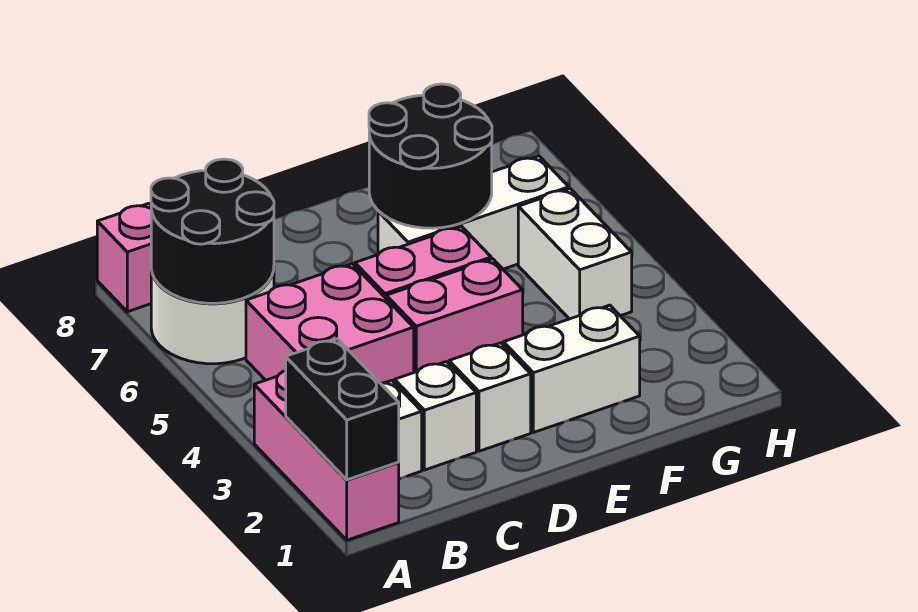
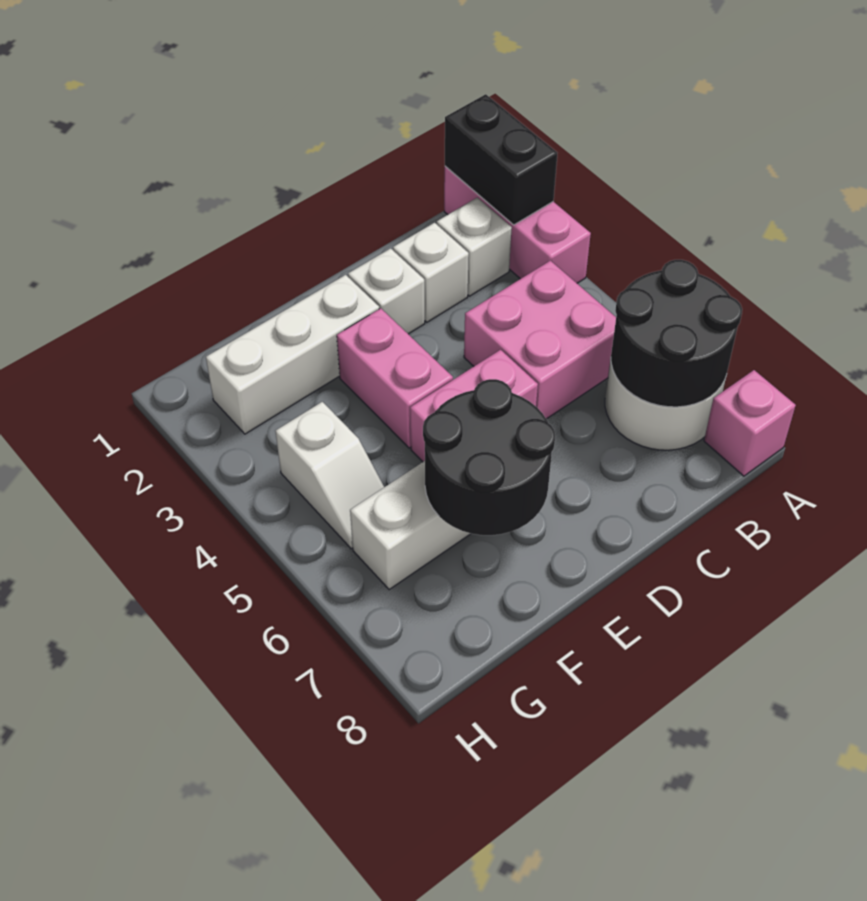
pink 1x2 brick [386,259,523,372] -> pink 1x2 brick turned to [337,308,453,448]
white 1x2 brick [504,305,640,433] -> white 1x3 brick [206,275,379,434]
white 1x2 brick [518,189,632,319] -> white 1x2 slope [275,402,384,549]

